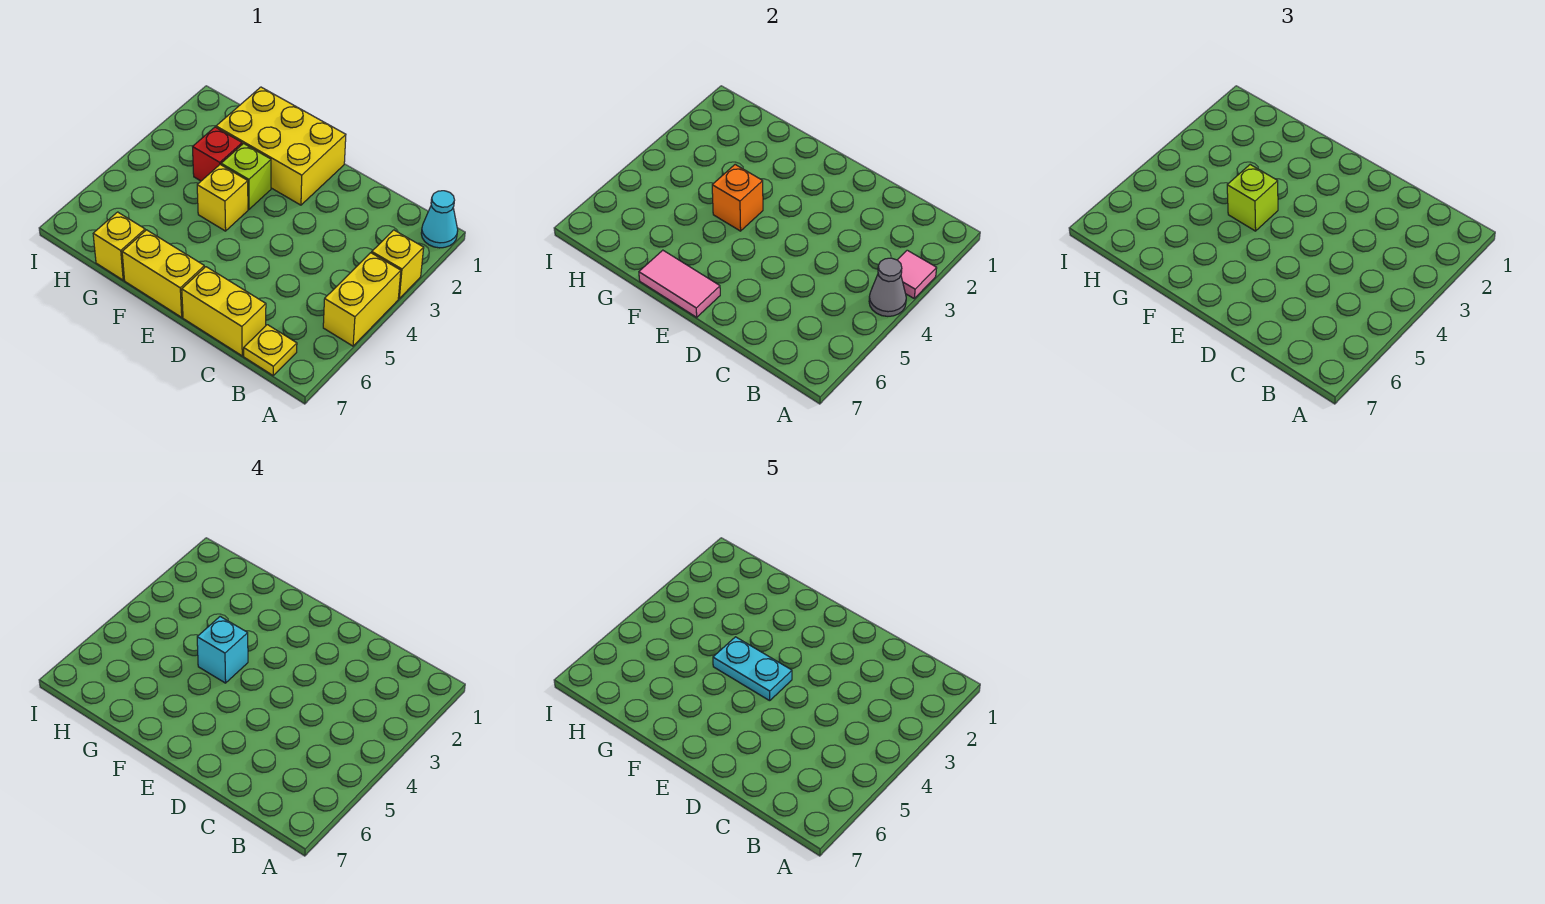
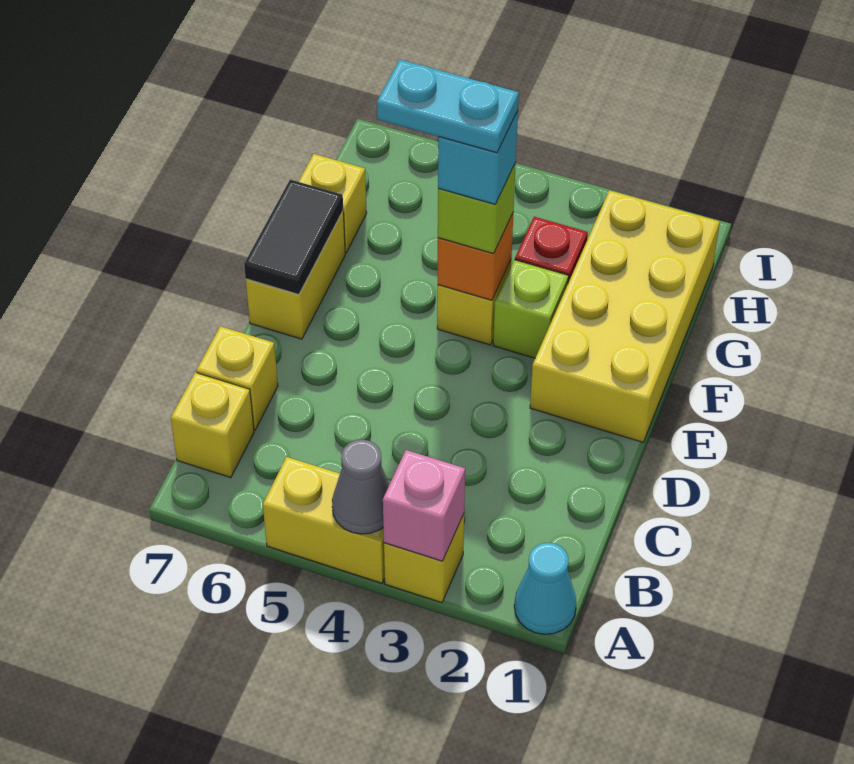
pink 1x1 tile [898,250,937,298] -> pink 1x1 brick [383,450,465,561]
yellow 1x1 plate [244,325,297,375] -> yellow 1x1 brick [171,373,254,478]
yellow 1x2 brick [182,267,266,356] -> yellow 1x1 brick [196,326,278,430]
yellow 2x3 brick [216,87,346,205] -> yellow 2x4 brick [530,190,720,442]
cyan 1x2 plate [713,637,792,701] -> cyan 1x2 plate turned to [377,60,519,153]
pink 1x2 tile [639,250,720,317] -> black 1x2 tile [244,180,343,294]

